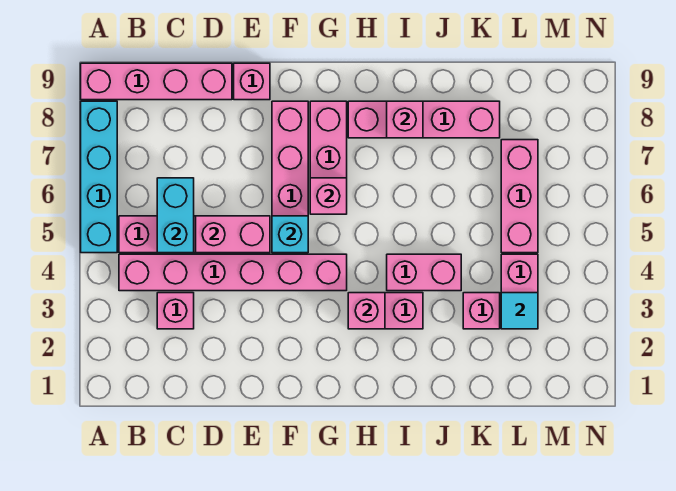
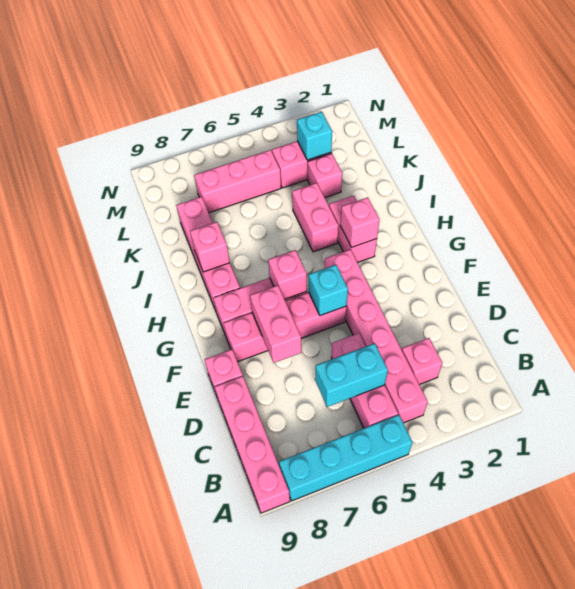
pink 1x2 brick [196,216,270,253] -> pink 1x2 brick moved to [250,285,301,363]
cyan 1x1 tile [501,293,538,329] -> cyan 1x1 brick [297,112,332,160]

